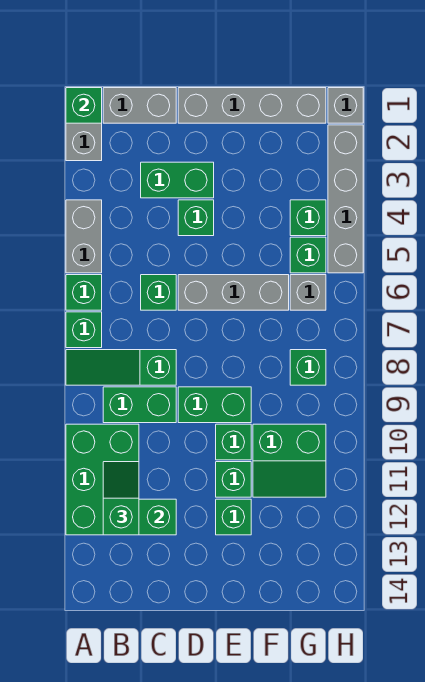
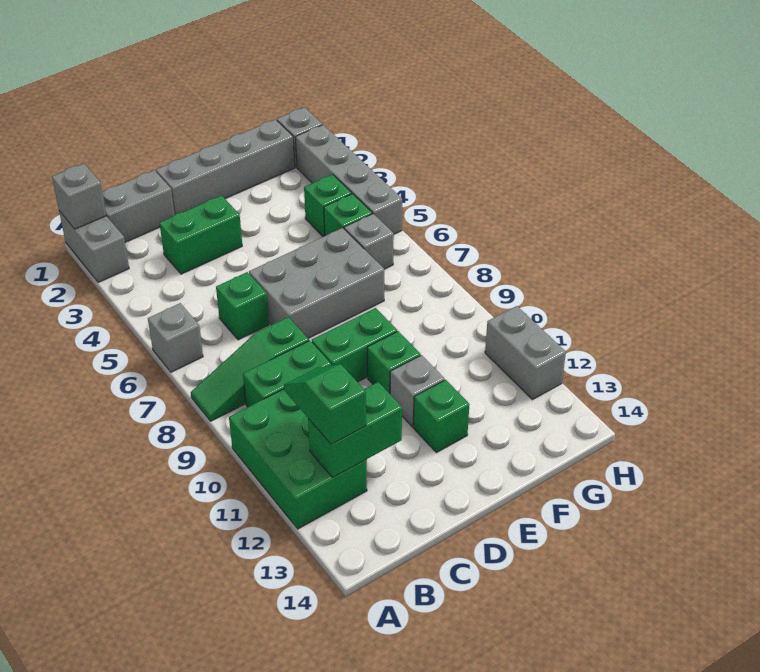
green 1x1 brick [66,88,102,123] -> grey 1x1 brick [52,164,106,229]
grey 1x2 brick [66,200,102,273] -> grey 1x2 brick moved to [485,306,566,400]
green 1x1 brick [66,275,102,310] -> grey 1x1 brick [148,303,203,372]
green 1x1 brick [66,312,102,348] -> none
green 1x1 brick [178,200,214,236] -> none
grey 1x3 brick [178,275,289,310] -> grey 2x3 brick [249,228,384,338]
green 1x1 brick [216,462,251,497] -> grey 1x1 brick [390,355,445,427]
green 2x2 slope [253,424,326,497] -> none
green 1x1 brick [290,350,326,385] -> none

